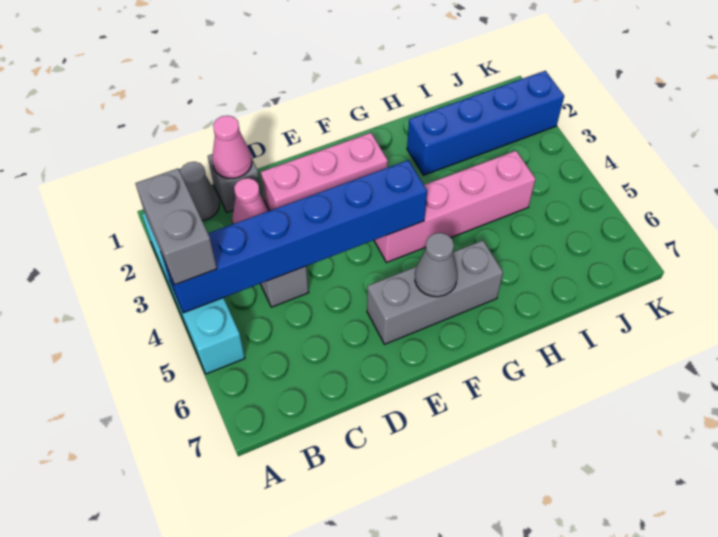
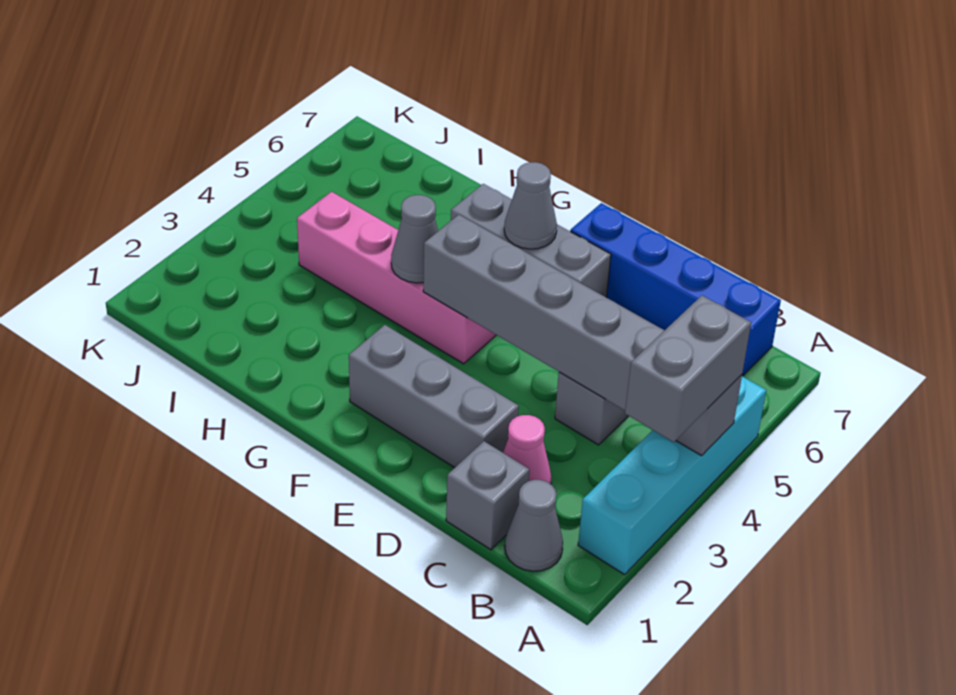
blue 1x6 brick [161,160,427,313] -> grey 1x6 brick [423,215,742,456]
pink 1x1 cone [212,116,252,179] -> none
pink 1x3 brick [261,133,388,211] -> grey 1x3 brick [349,325,519,468]
none -> grey 1x1 cone [391,195,438,283]
blue 1x4 brick [407,71,564,175] -> blue 1x4 brick moved to [570,203,781,376]

